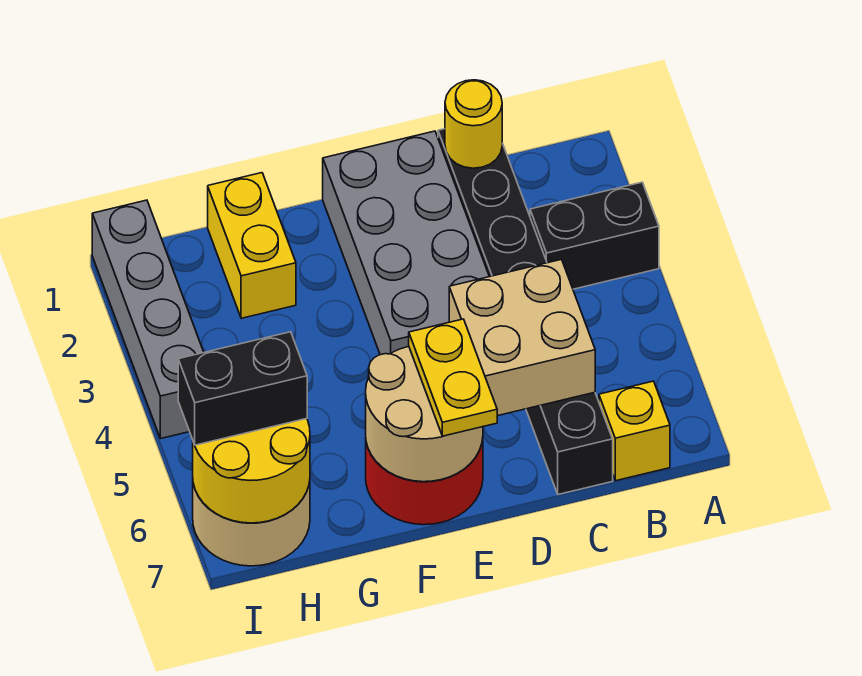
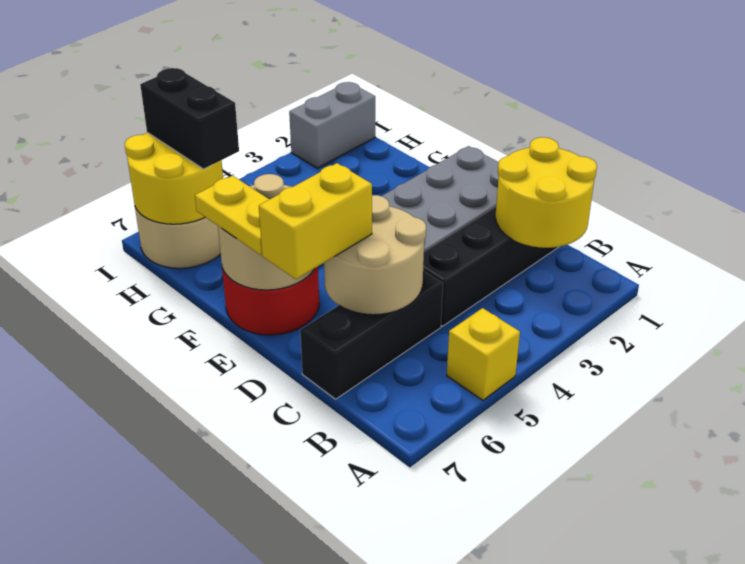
black 1x2 brick [530,182,659,289] -> none
yellow 1x1 brick [599,381,670,481] -> yellow 1x1 brick moved to [447,308,520,400]
yellow 1x1 round brick [445,80,502,168] -> yellow 2x2 round brick [496,137,597,248]
tan 2x2 brick [449,259,595,416] -> tan 2x2 round brick [324,195,426,315]
yellow 1x2 plate [409,319,497,436] -> yellow 1x2 plate turned to [195,176,269,255]
yellow 1x2 brick [208,173,296,318] -> yellow 1x2 brick moved to [259,163,372,279]
grey 1x4 brick [92,200,204,439] -> grey 1x2 brick [289,82,375,168]

